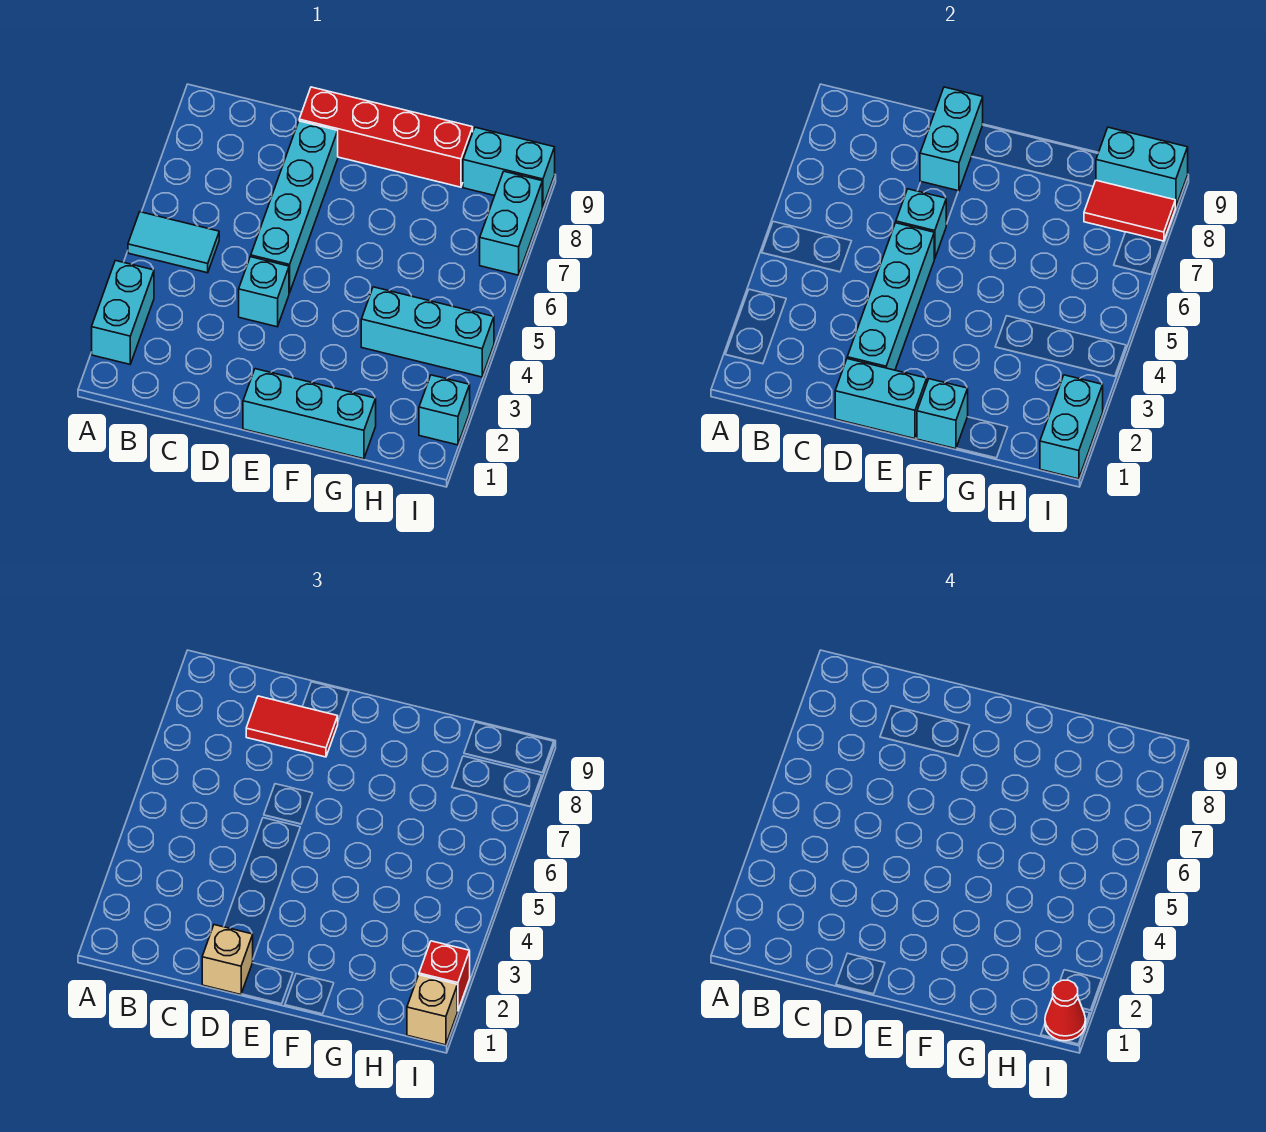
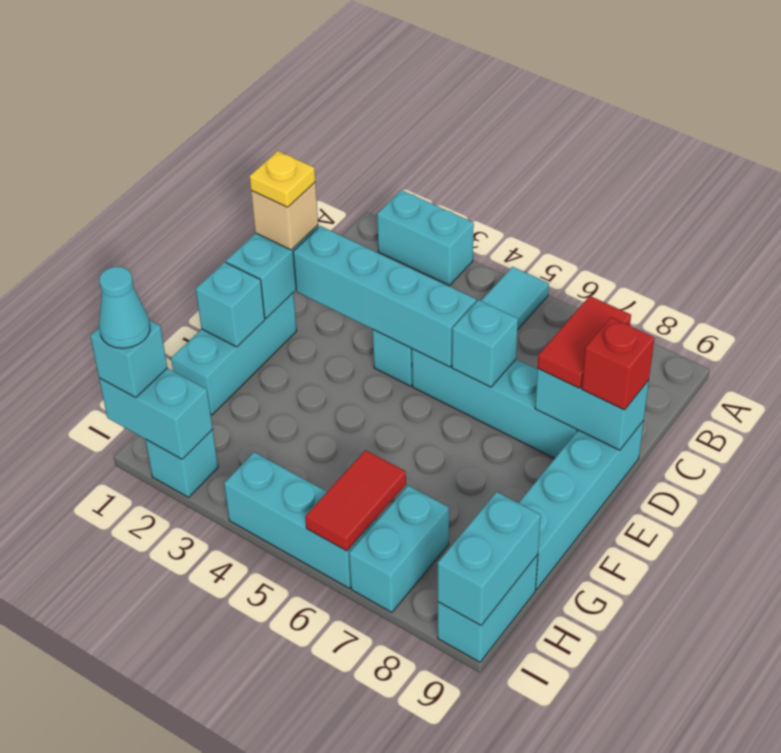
none -> yellow 1x1 plate [250,151,315,207]
red 1x4 brick [299,87,473,187] -> cyan 1x4 brick [519,421,644,589]
cyan 1x3 brick [361,287,494,377] -> cyan 1x3 brick turned to [224,452,376,588]
red 1x2 tile [1084,180,1175,241] -> red 1x2 tile moved to [305,450,406,551]
tan 1x1 brick [407,975,457,1045] -> cyan 1x1 brick [90,320,167,398]
red 1x1 cone [1045,980,1086,1041] -> cyan 1x1 cone [99,267,150,348]
red 1x1 brick [419,941,470,1011] -> red 1x1 brick moved to [582,318,654,410]
cyan 1x2 brick [480,171,542,275] -> cyan 1x2 brick turned to [349,486,449,612]

